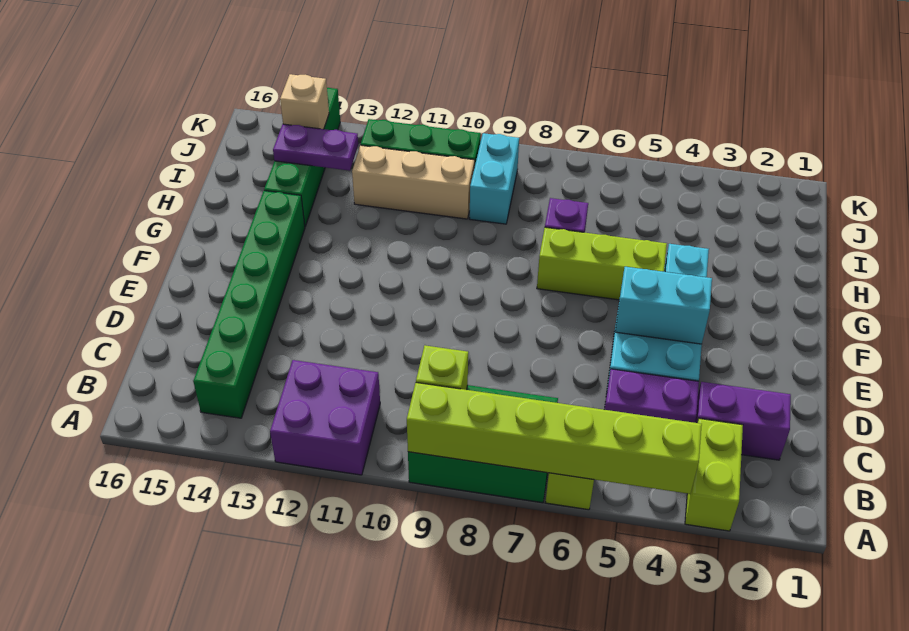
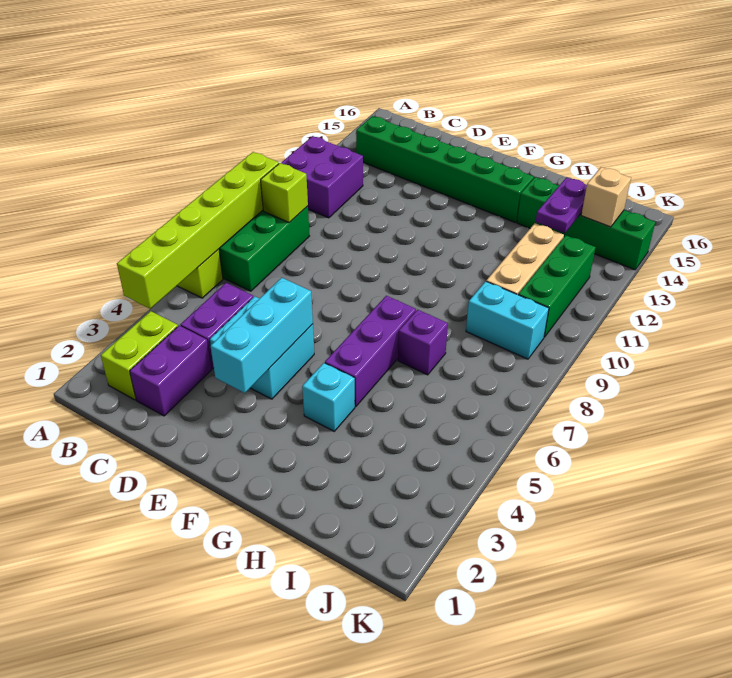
lime 1x2 brick [685,418,743,531] -> lime 1x2 brick turned to [101,311,178,400]
cyan 1x2 brick [615,267,712,344] -> cyan 1x3 brick [210,278,313,393]
lime 1x3 brick [537,227,667,300] -> purple 1x3 brick [325,296,416,407]

